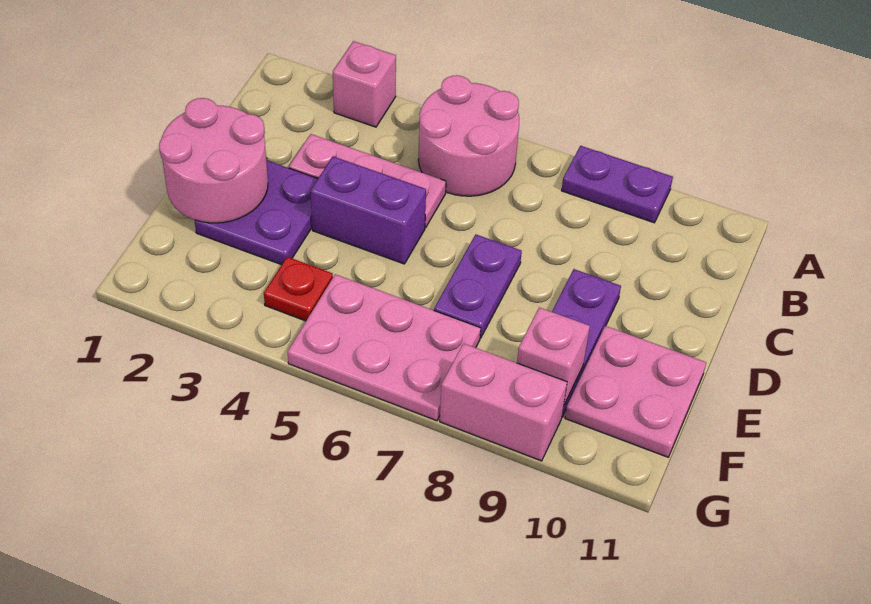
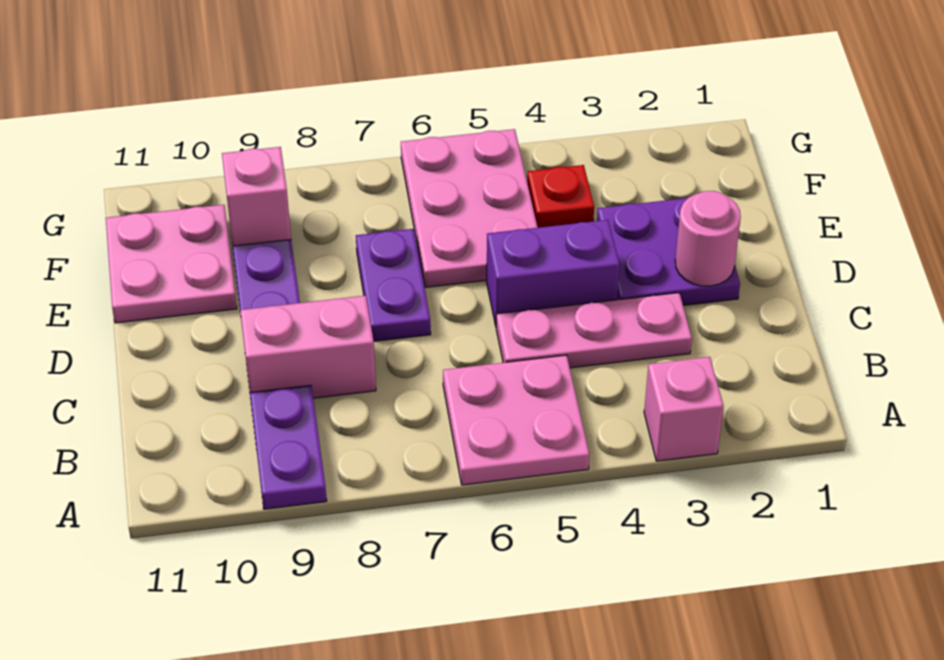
pink 2x2 round brick [418,75,519,196] -> pink 2x2 plate [443,355,590,485]
purple 1x2 plate [562,146,673,223] -> purple 1x2 plate turned to [250,385,327,509]
pink 2x2 round brick [159,98,268,223] -> pink 1x1 round brick [675,191,741,286]
pink 2x3 plate [288,274,481,421] -> pink 2x3 plate turned to [401,129,538,288]
pink 1x2 brick [440,343,567,461] -> pink 1x2 brick moved to [240,295,376,398]

